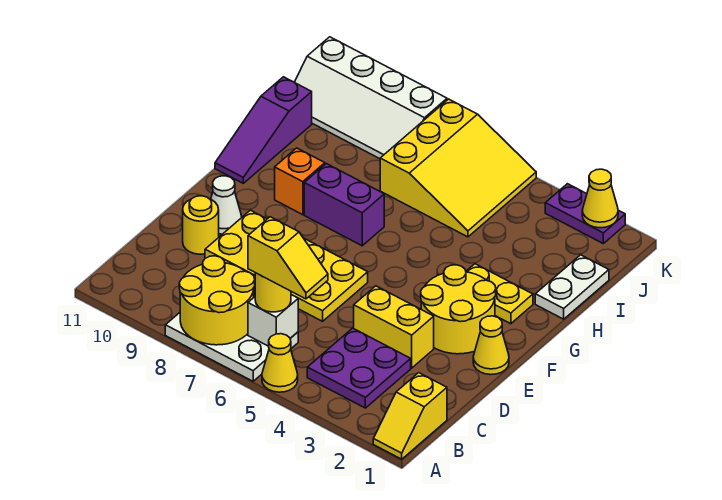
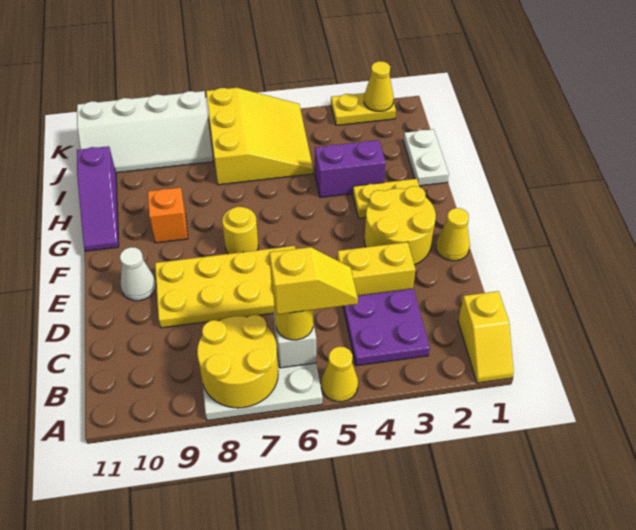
yellow 1x1 round brick [183,196,219,254] -> yellow 1x1 round brick moved to [222,207,258,254]
purple 1x2 brick [304,164,384,246] -> purple 1x2 brick moved to [315,140,386,198]
purple 1x2 plate [545,184,625,243] -> yellow 1x2 plate [331,93,396,125]

